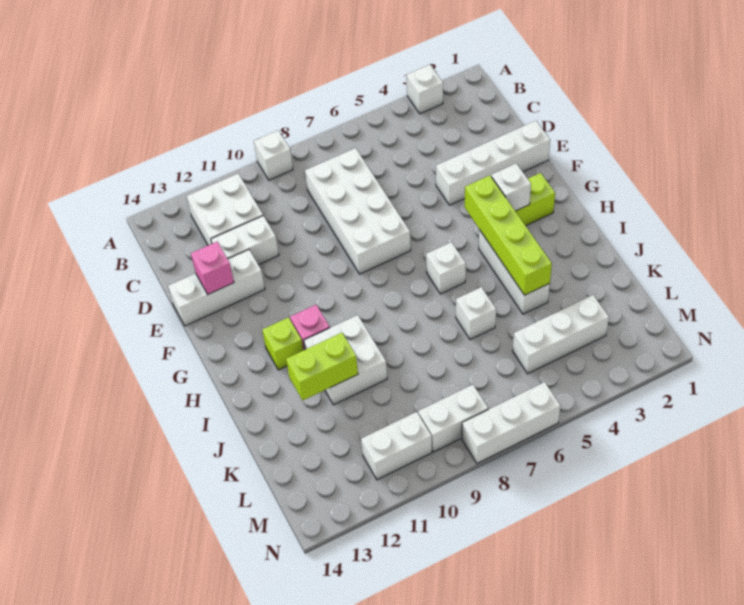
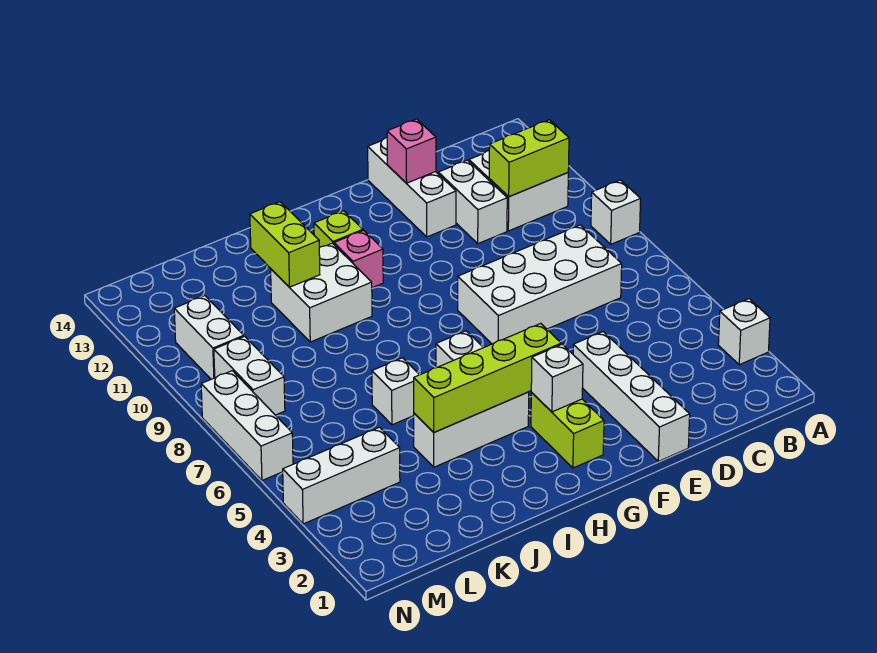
none -> lime 1x2 brick [489,120,569,197]
white 1x3 brick [513,295,609,374] -> white 1x3 brick turned to [283,427,400,524]

